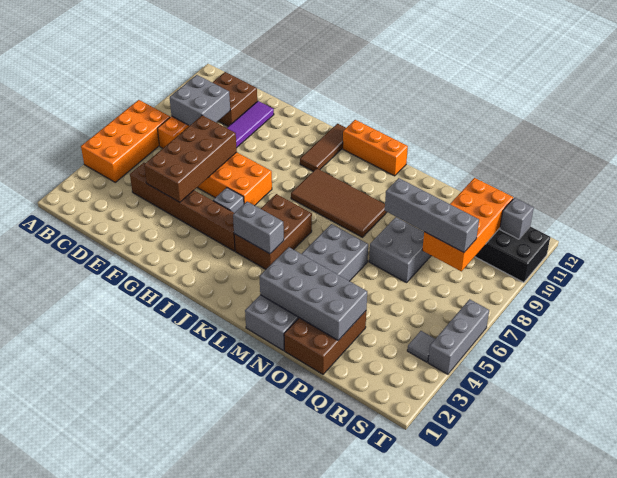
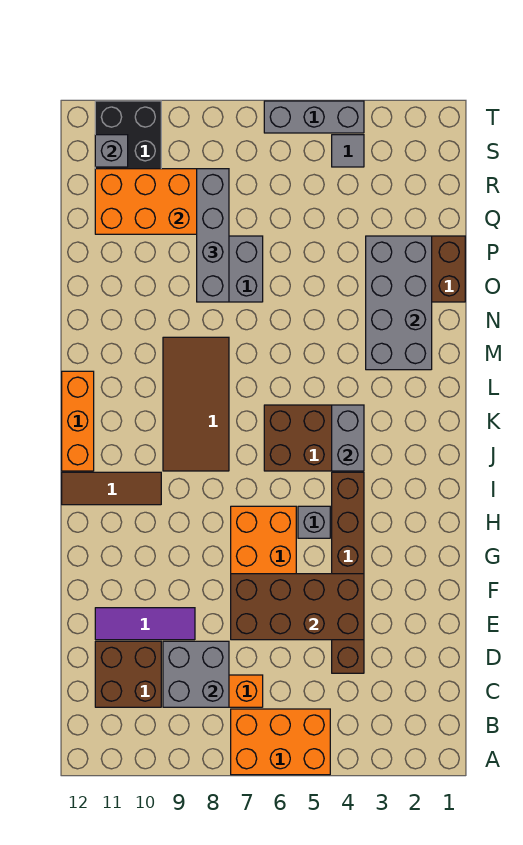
orange 2x4 brick [81,100,170,182] -> orange 2x3 brick [231,709,330,775]
grey 2x6 brick [245,224,368,351] -> none

